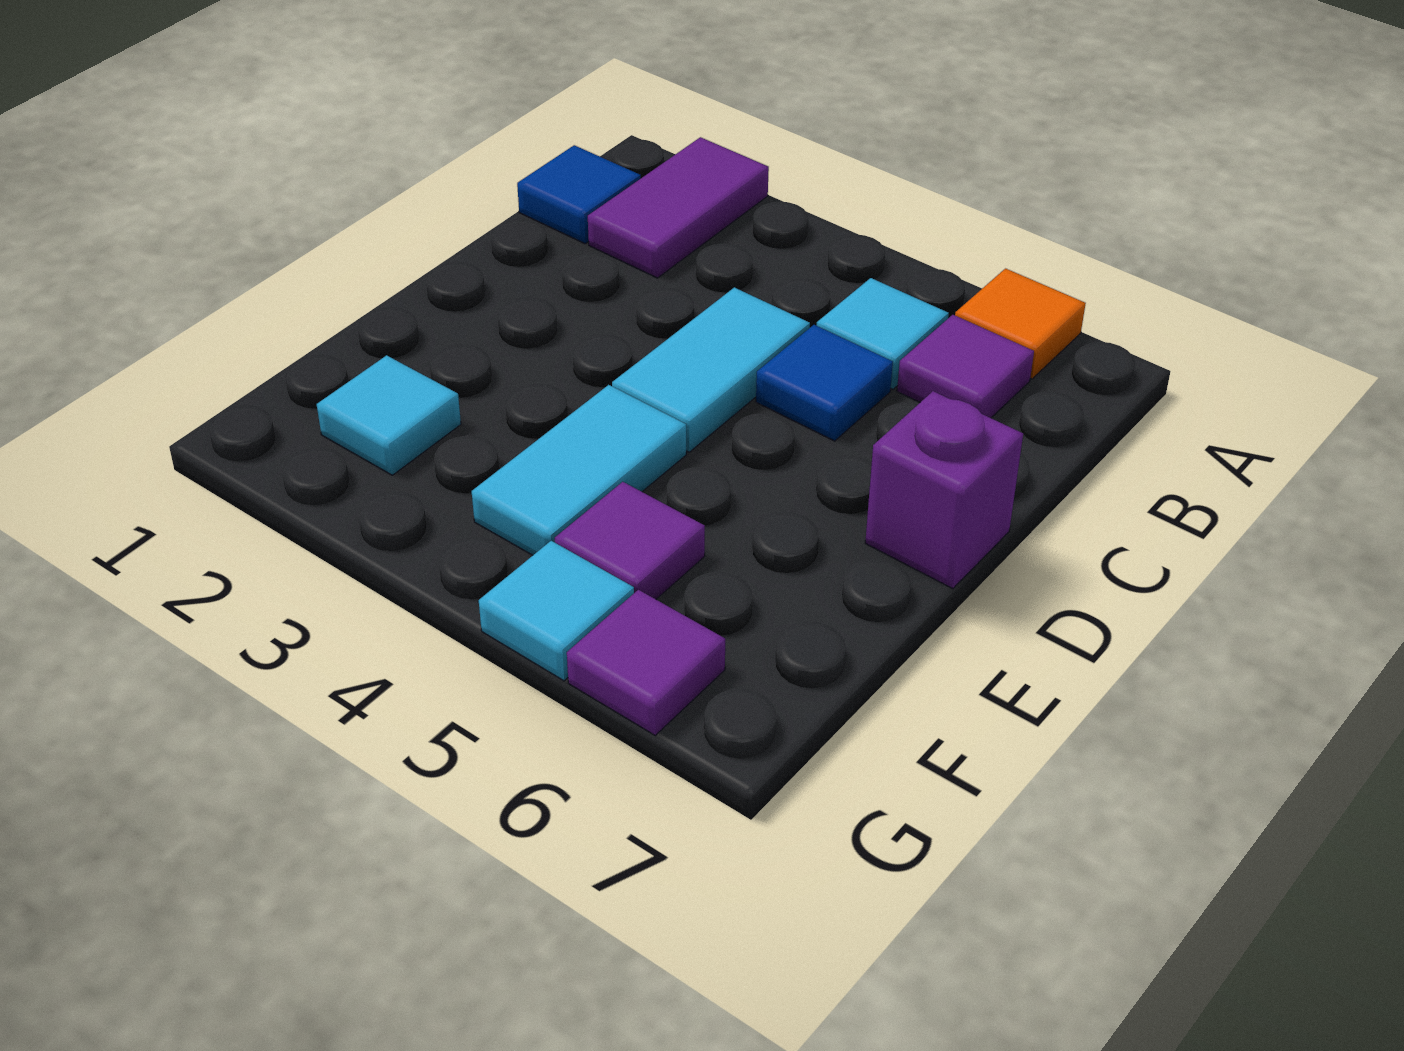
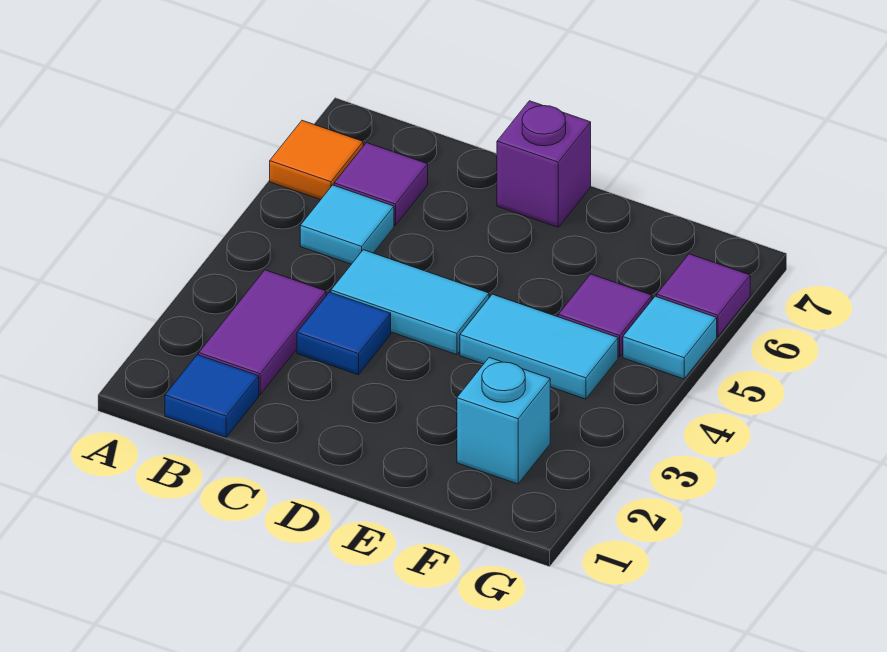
purple 1x2 tile [588,137,769,278] -> purple 1x2 tile turned to [199,270,326,395]
blue 1x1 tile [756,325,893,441] -> blue 1x1 tile moved to [297,292,391,375]
cyan 1x1 tile [317,355,461,475] -> cyan 1x1 brick [457,357,550,484]

